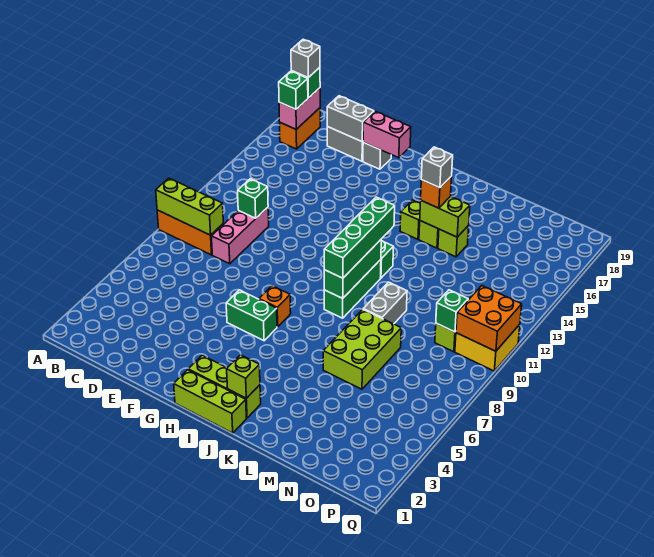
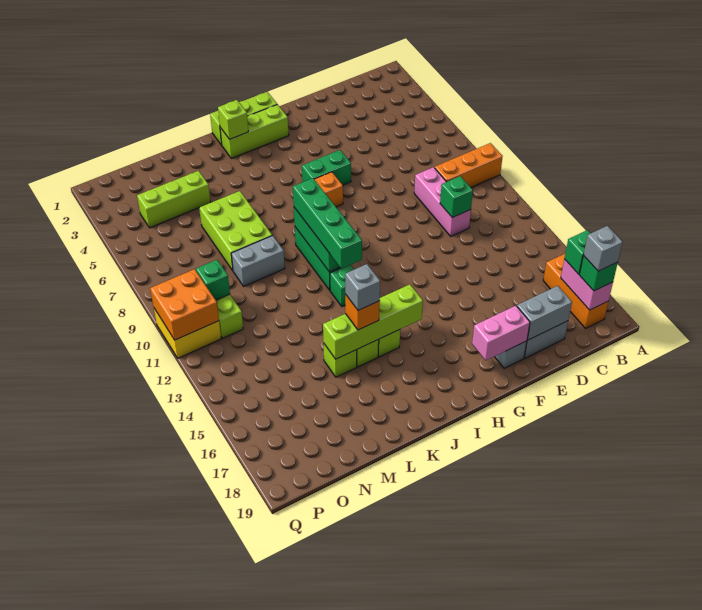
lime 1x3 brick [156,178,223,235] -> lime 1x3 brick moved to [137,171,211,228]
orange 1x2 brick [280,108,320,149] -> orange 1x3 brick [543,254,608,328]
lime 1x2 brick [420,196,470,237] -> lime 1x4 brick [323,284,423,359]
grey 1x2 brick [363,282,407,324] -> grey 1x2 brick turned to [231,236,285,286]

